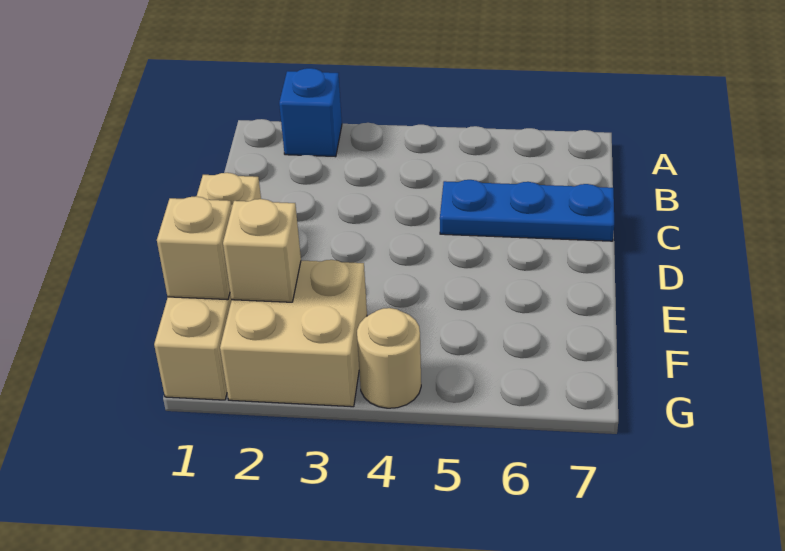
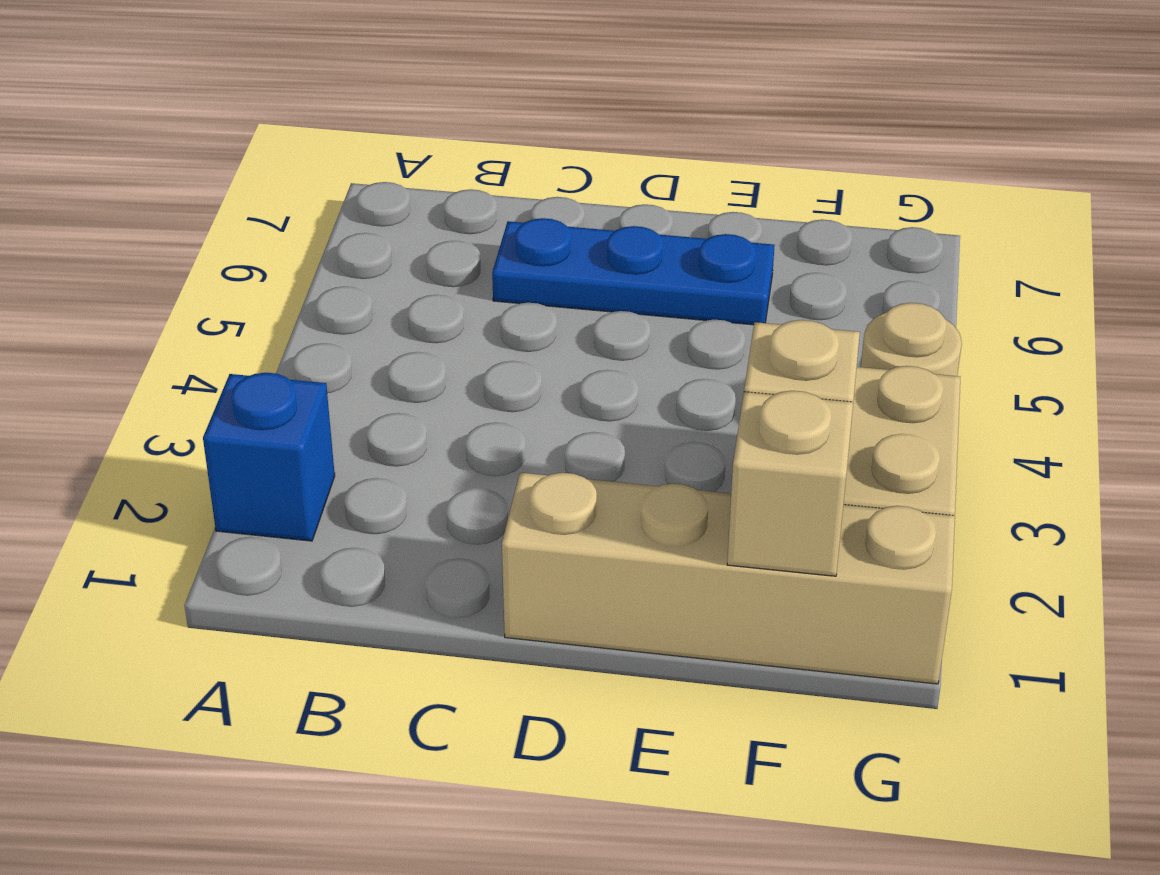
blue 1x3 plate [440,180,614,241] -> blue 1x3 plate turned to [492,218,774,325]

